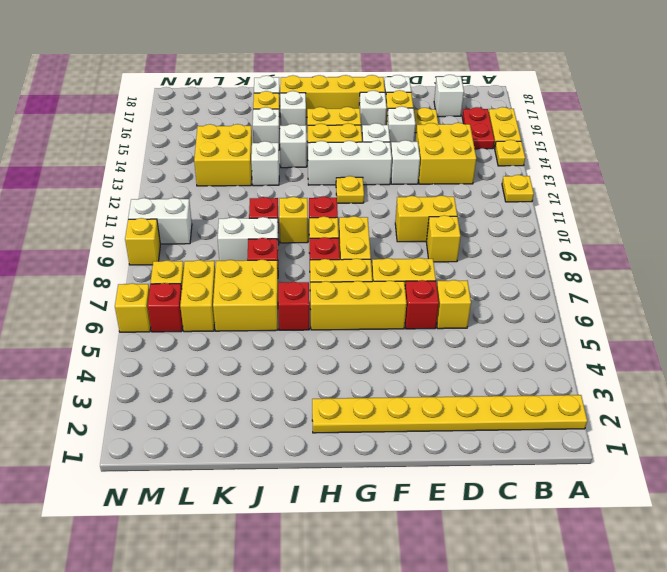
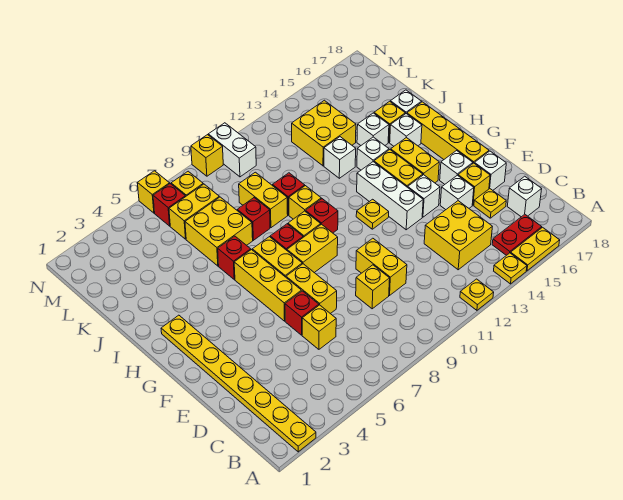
white 1x1 brick [391,140,420,184] -> none
white 1x2 brick [218,217,279,261] -> yellow 1x2 brick [239,172,288,228]

